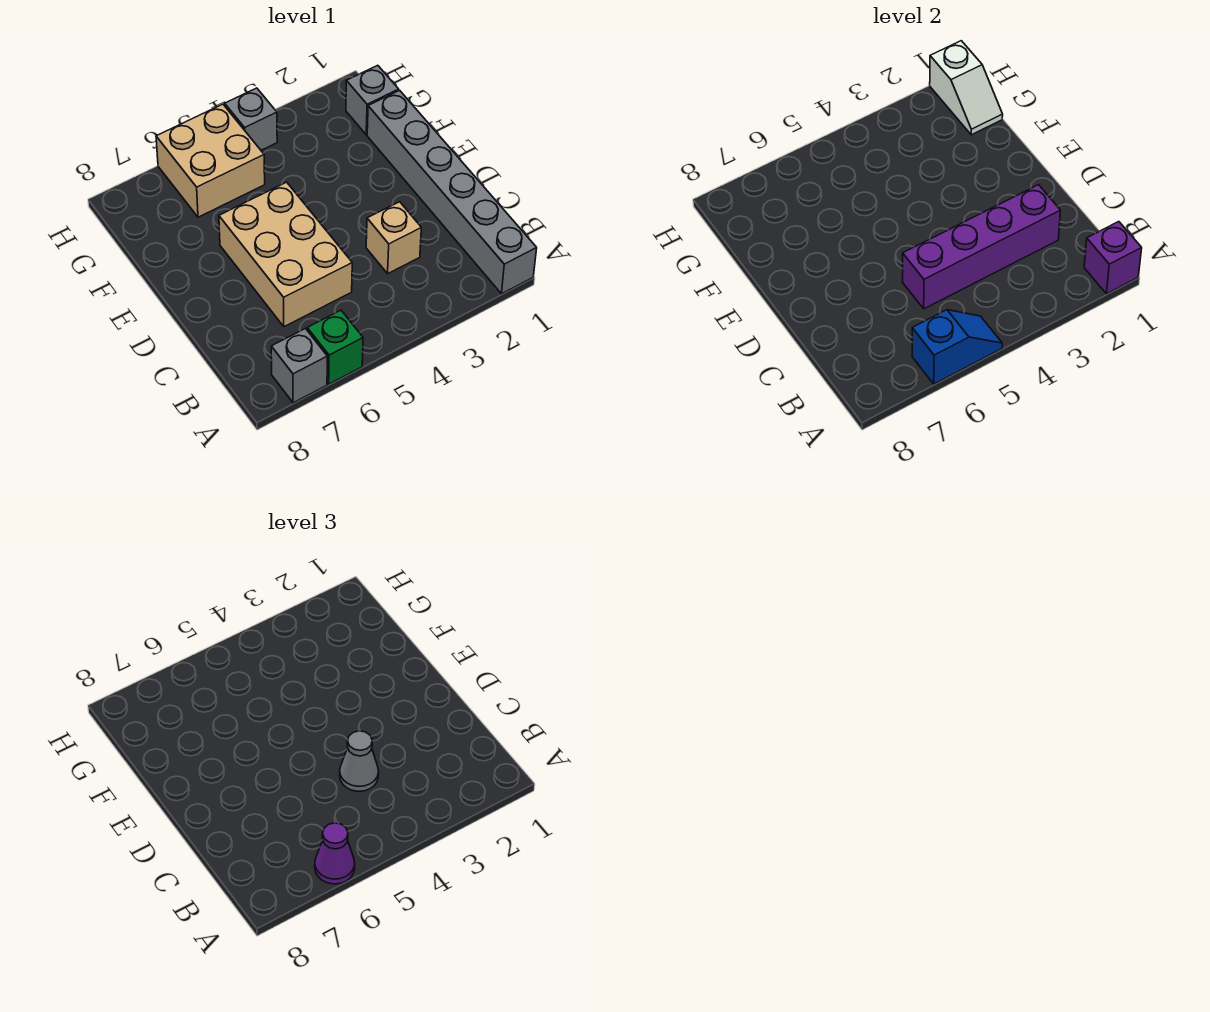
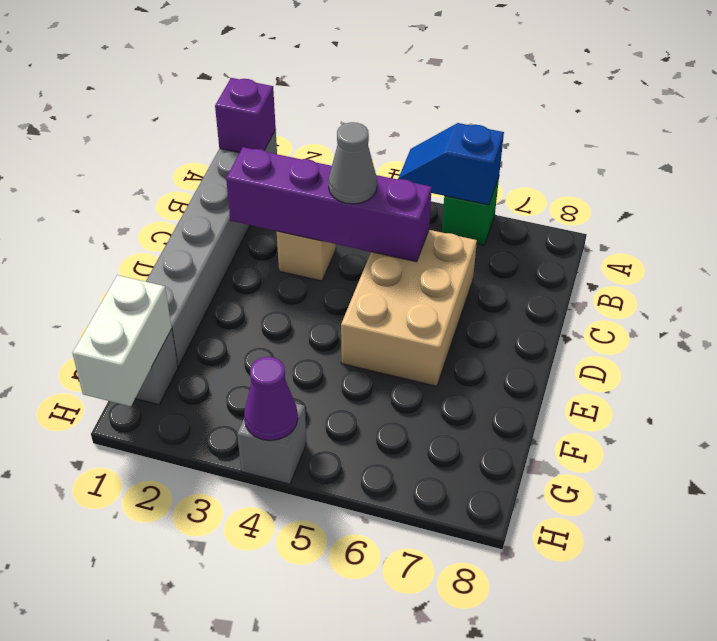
purple 1x1 cone [315,823,355,884] -> purple 1x1 cone moved to [244,357,298,441]
grey 1x1 brick [271,329,327,403] -> none
white 1x2 slope [930,41,1003,135] -> white 1x2 brick [73,275,172,406]
tan 2x2 brick [156,104,265,217] -> none

